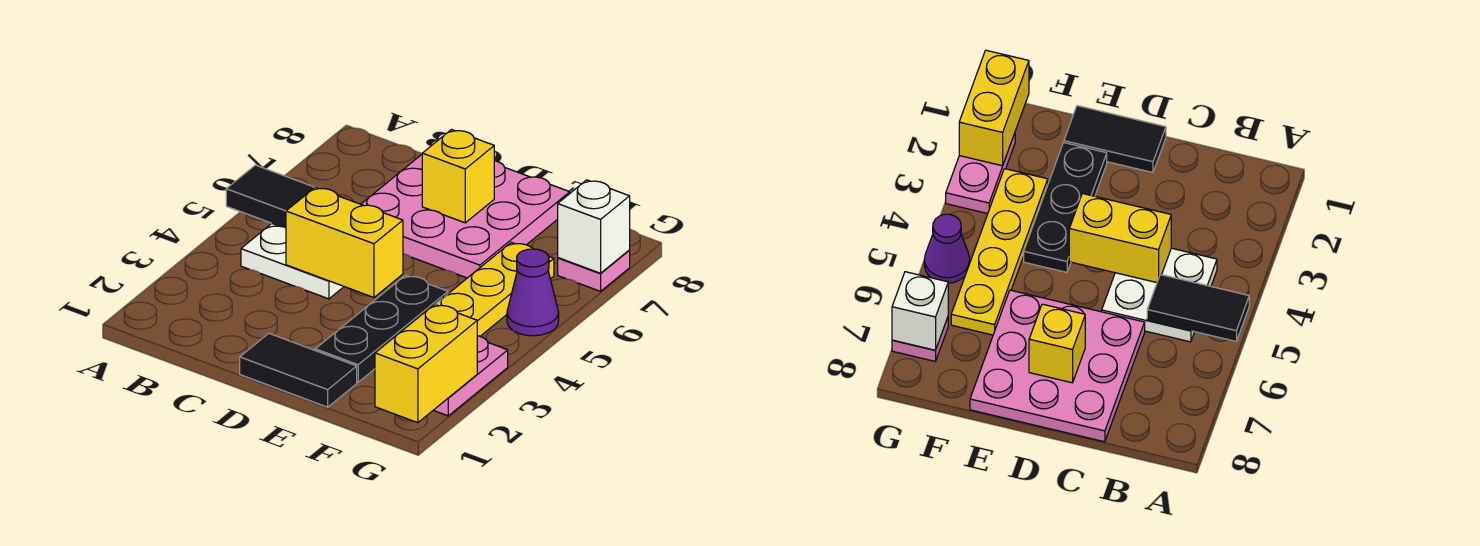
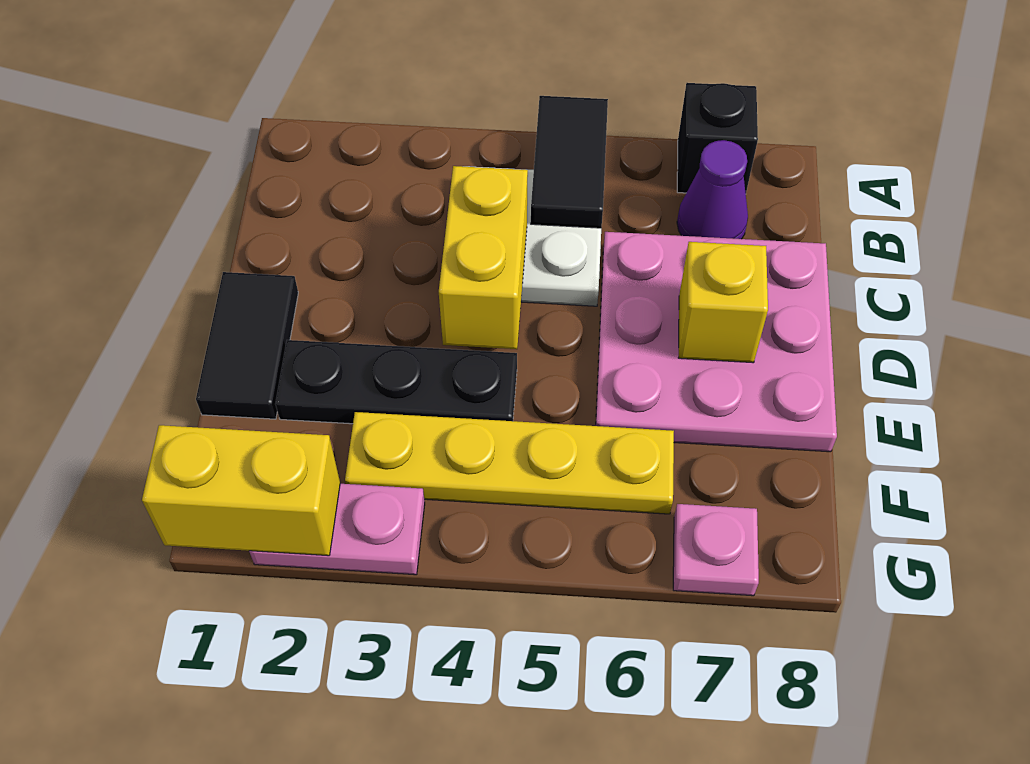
none -> black 1x1 brick [677,83,758,193]
purple 1x1 cone [507,249,559,336] -> purple 1x1 cone moved to [677,140,748,239]
white 1x1 brick [558,180,630,273] -> none

